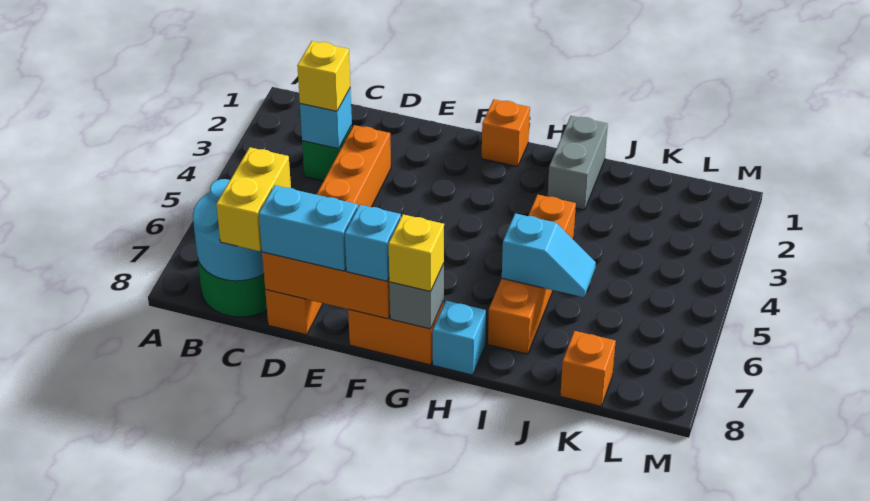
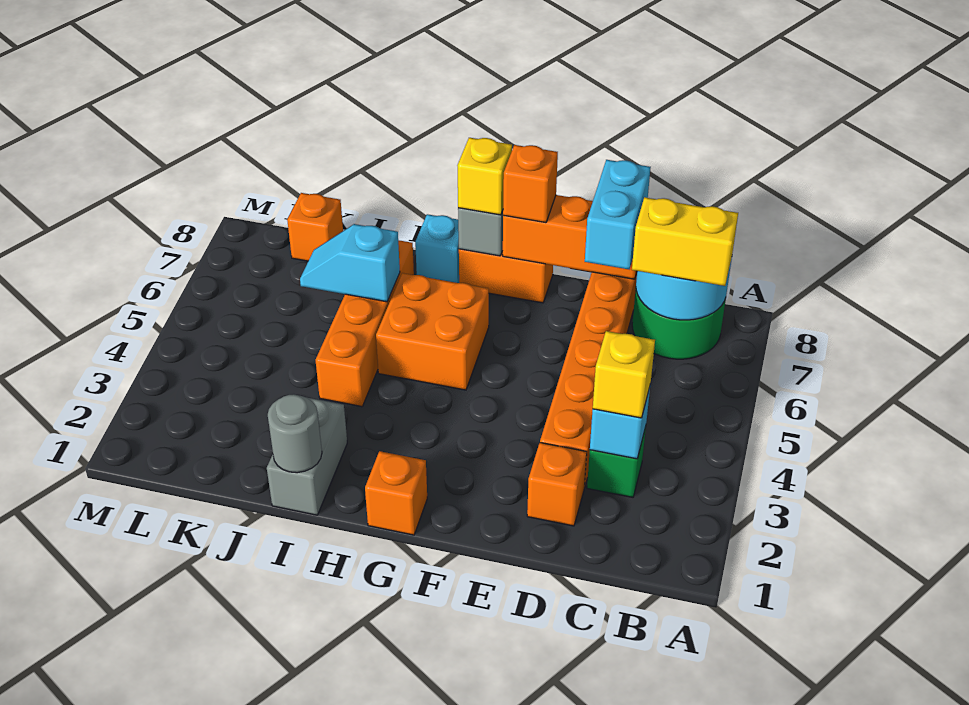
yellow 1x2 brick [216,147,291,251] -> yellow 1x2 brick turned to [632,197,738,286]
none -> orange 1x1 brick [527,443,587,526]
cyan 1x2 brick [259,185,358,271] -> cyan 1x2 brick turned to [585,160,651,269]
cyan 1x1 brick [345,205,401,281] -> orange 1x1 brick [503,145,558,223]
none -> orange 2x2 brick [376,273,489,390]
none -> grey 1x1 round brick [268,394,322,473]

